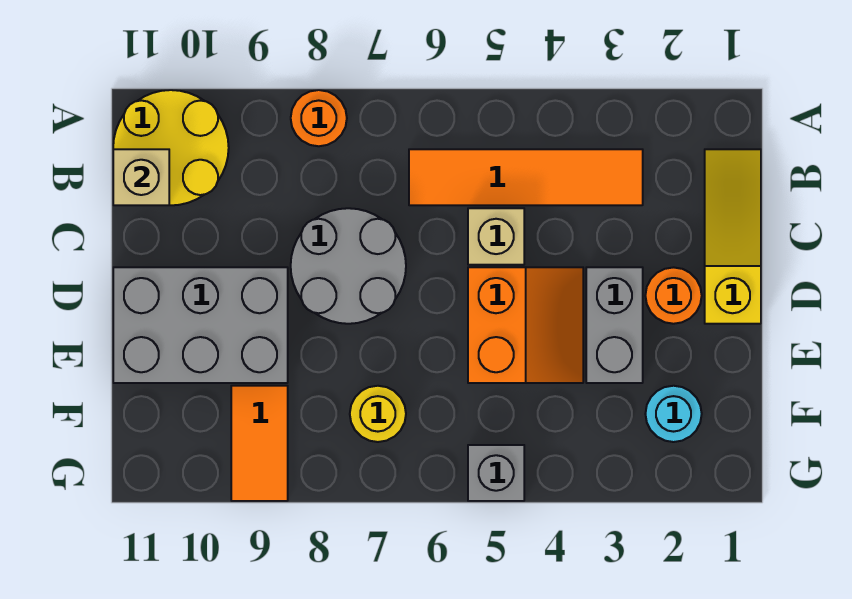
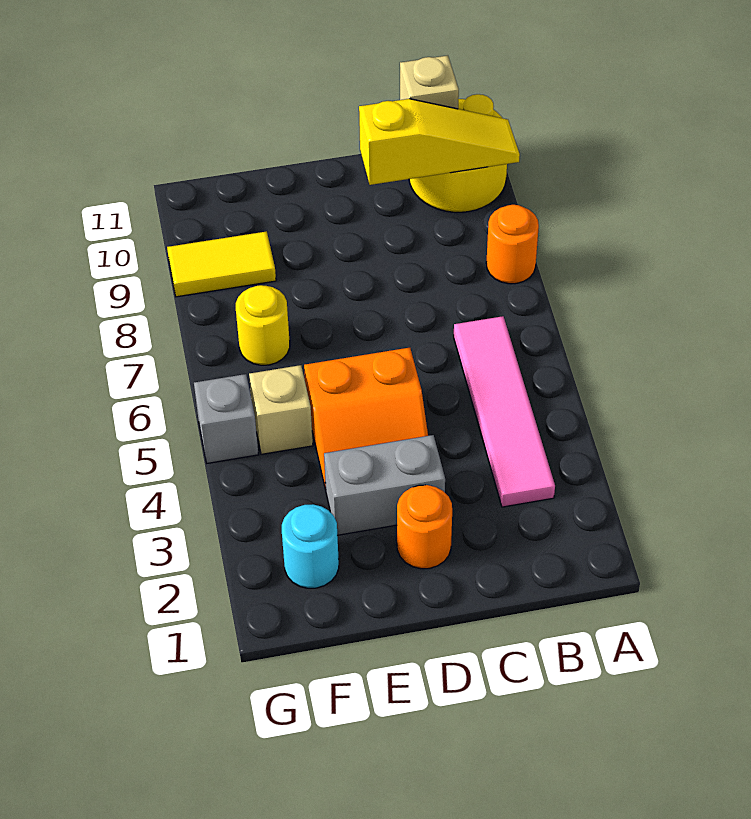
yellow 1x3 slope [705,149,761,324] -> yellow 1x3 slope moved to [359,99,520,185]
orange 1x4 tile [409,149,643,205] -> pink 1x4 tile [454,316,555,507]
tan 1x1 brick [468,208,524,265] -> tan 1x1 brick moved to [249,365,313,454]
grey 2x2 round brick [291,208,406,324] -> none
grey 2x3 brick [113,267,288,383] -> none
orange 1x2 tile [231,386,288,501] -> yellow 1x2 tile [167,231,276,297]

